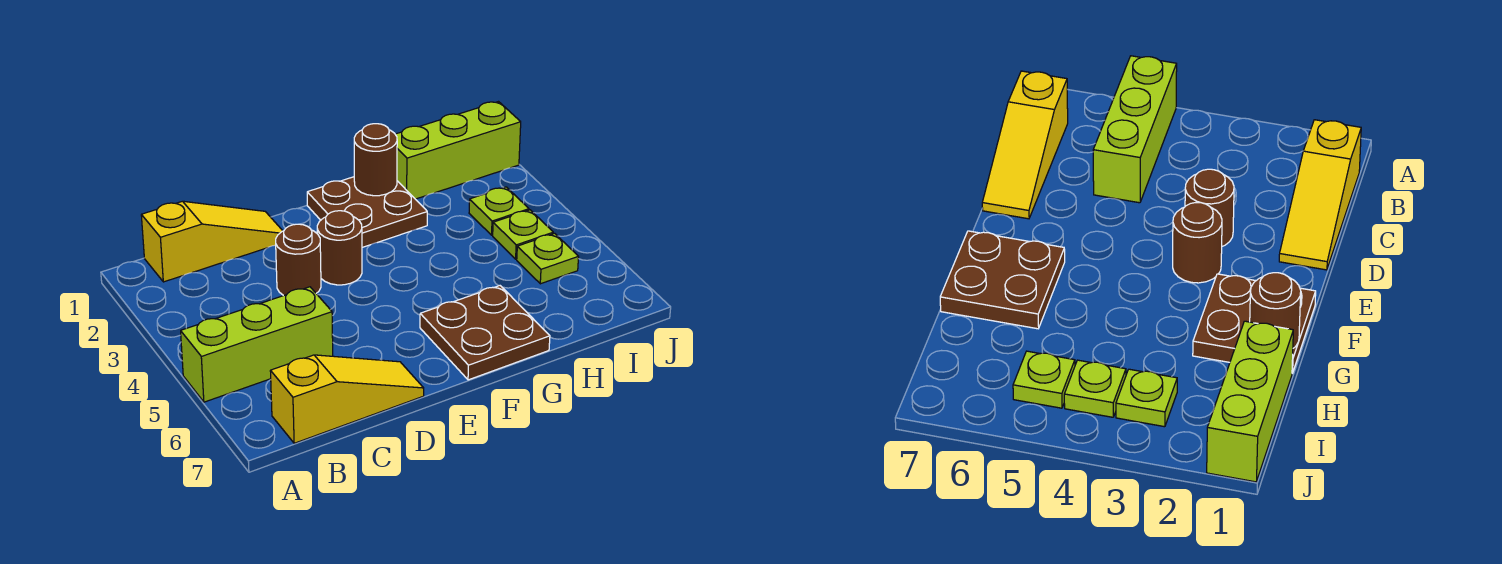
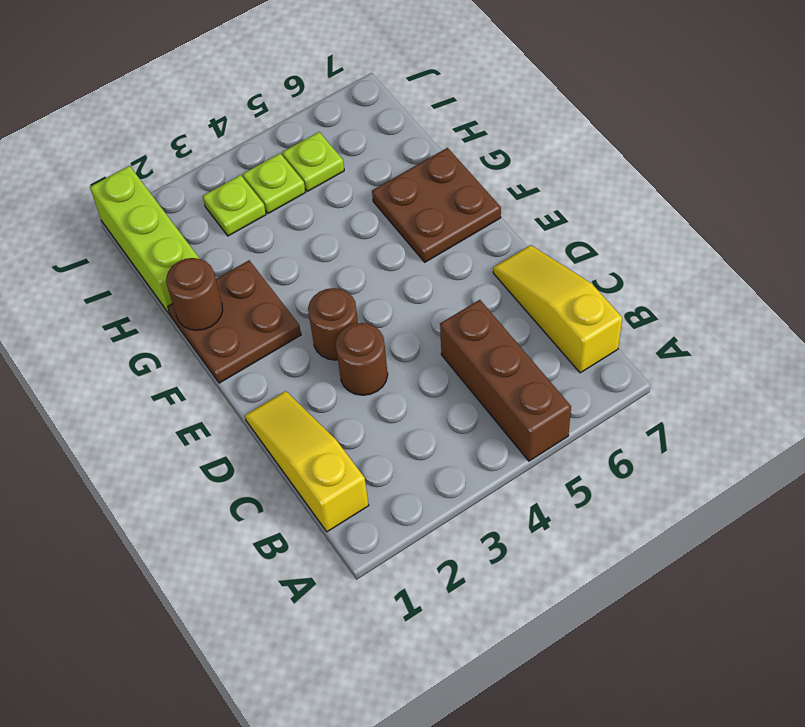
lime 1x3 brick [181,287,333,402] -> brown 1x3 brick [440,300,571,461]

